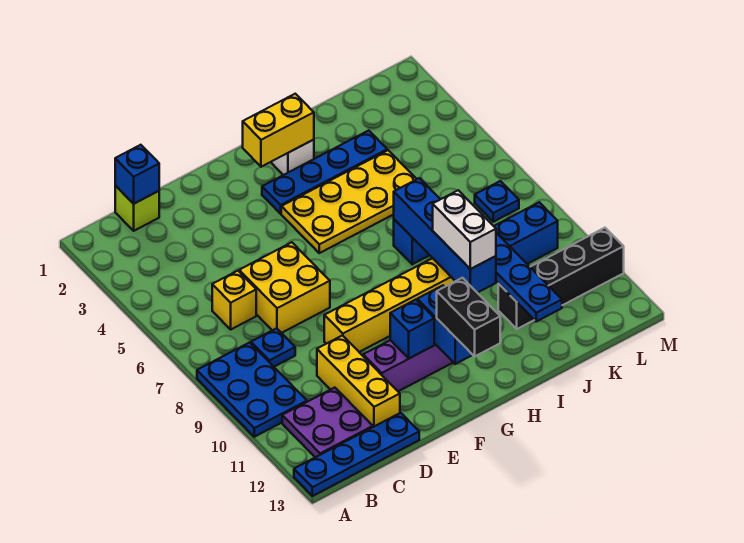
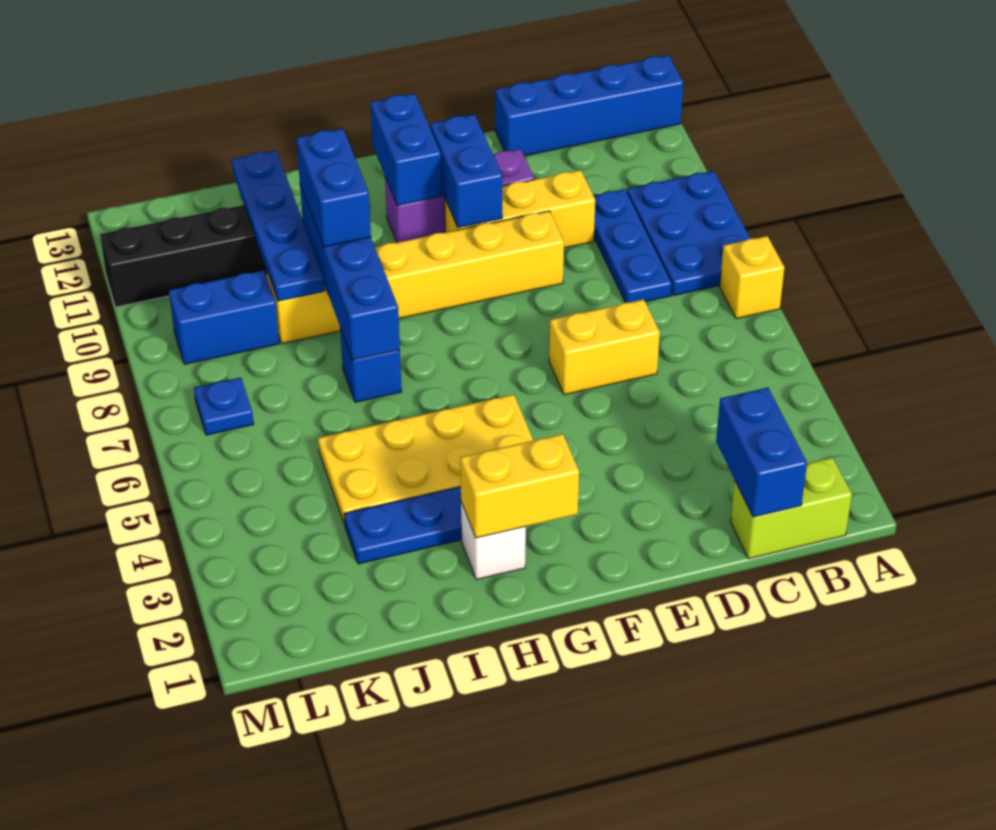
blue 1x4 plate [294,413,419,496] -> blue 1x4 brick [495,55,683,156]
purple 2x2 plate [282,388,373,457] -> none
lime 1x1 brick [115,186,159,231] -> lime 1x2 brick [730,457,852,559]
blue 1x1 brick [115,145,159,204] -> blue 1x2 brick [716,388,807,517]
yellow 1x1 brick [212,271,256,329] -> yellow 1x1 brick moved to [720,236,784,319]
blue 1x1 plate [251,328,295,367] -> blue 1x3 plate [594,189,672,303]
yellow 2x2 brick [239,242,330,333] -> yellow 1x2 brick [549,299,660,395]
yellow 1x3 brick [317,335,400,427] -> yellow 1x3 brick turned to [445,170,595,248]
blue 1x1 brick [390,300,434,358] -> blue 1x2 brick [430,114,502,228]
black 1x2 brick [437,278,500,356] -> none
white 1x2 brick [433,190,496,269] -> blue 1x2 brick [296,129,371,247]

